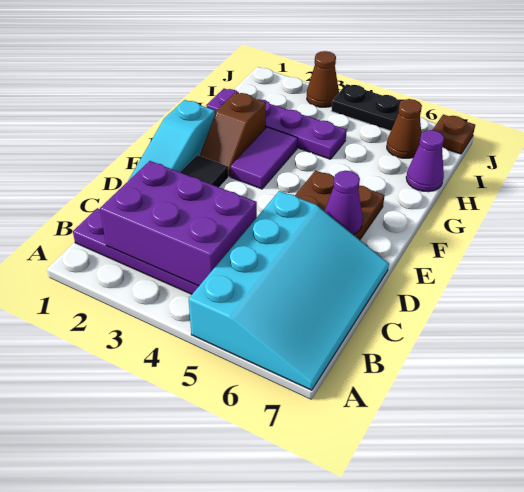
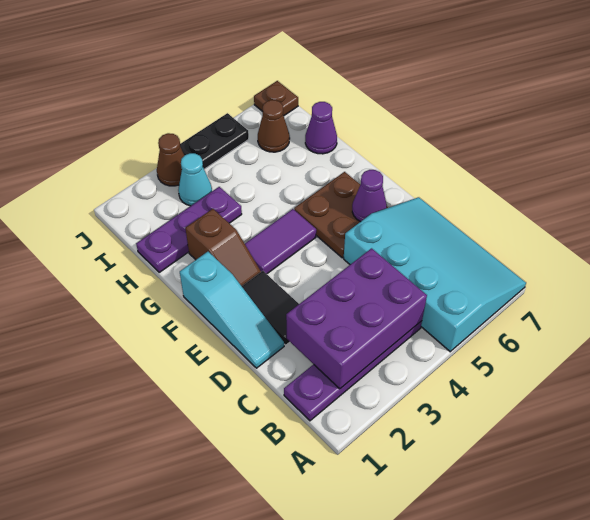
purple 1x2 tile [231,127,298,189] -> purple 1x2 tile turned to [245,209,316,274]
purple 1x4 plate [206,89,347,159] -> purple 1x3 plate [136,187,242,272]
none -> cyan 1x1 cone [178,153,212,206]

